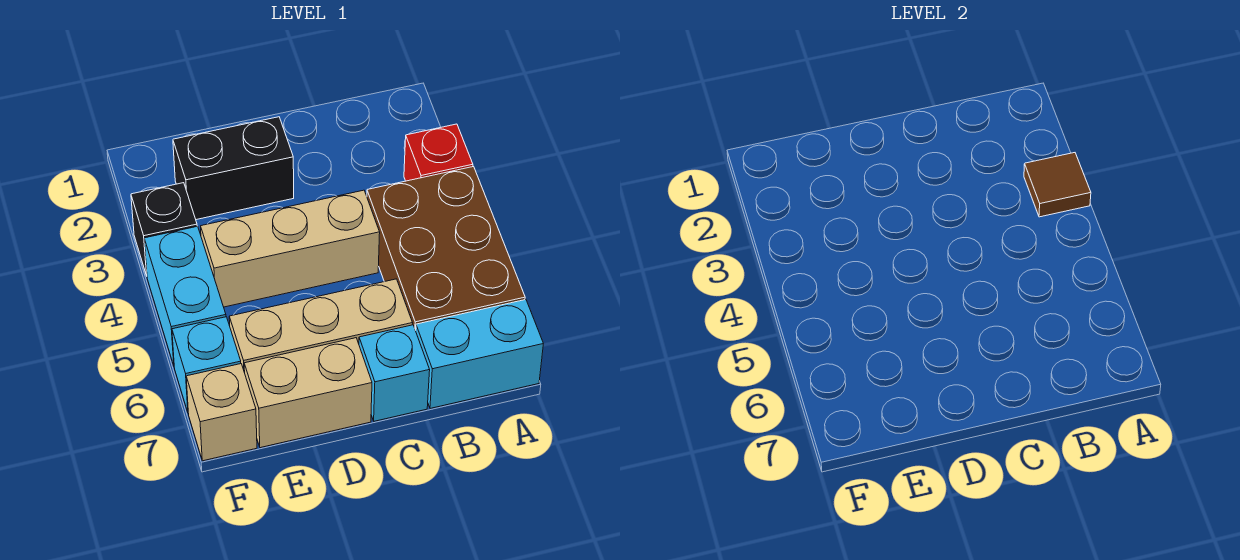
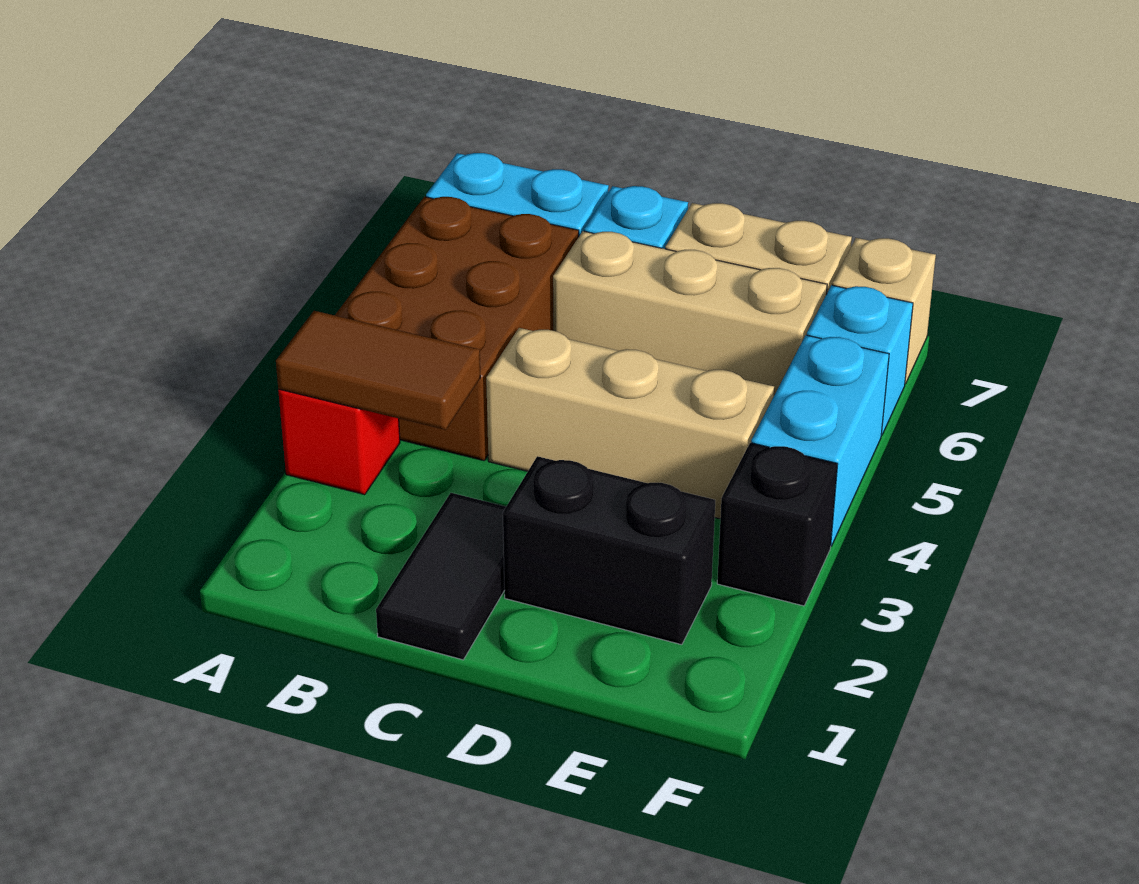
brown 1x1 tile [1024,153,1091,217] -> brown 1x2 tile [276,311,480,430]
none -> black 1x2 tile [376,493,506,660]

